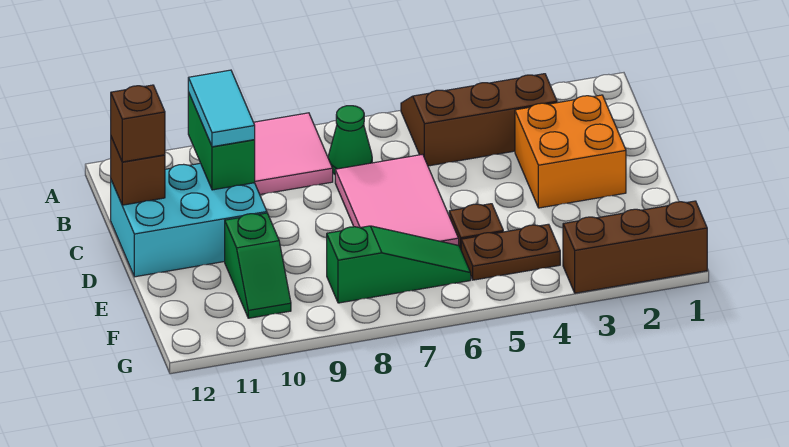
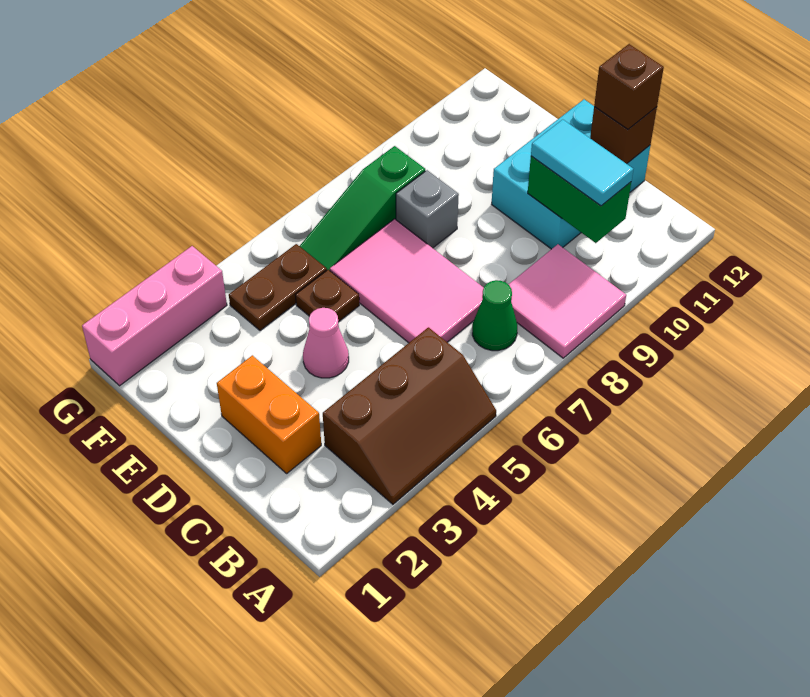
orange 2x2 brick [515,95,626,208] -> orange 1x2 brick [217,355,321,473]
none -> pink 1x1 cone [303,308,349,378]
none -> grey 1x1 brick [396,170,459,248]
green 1x2 slope [225,213,291,318] -> none
brown 1x3 brick [563,201,707,293] -> pink 1x3 brick [82,246,227,386]

